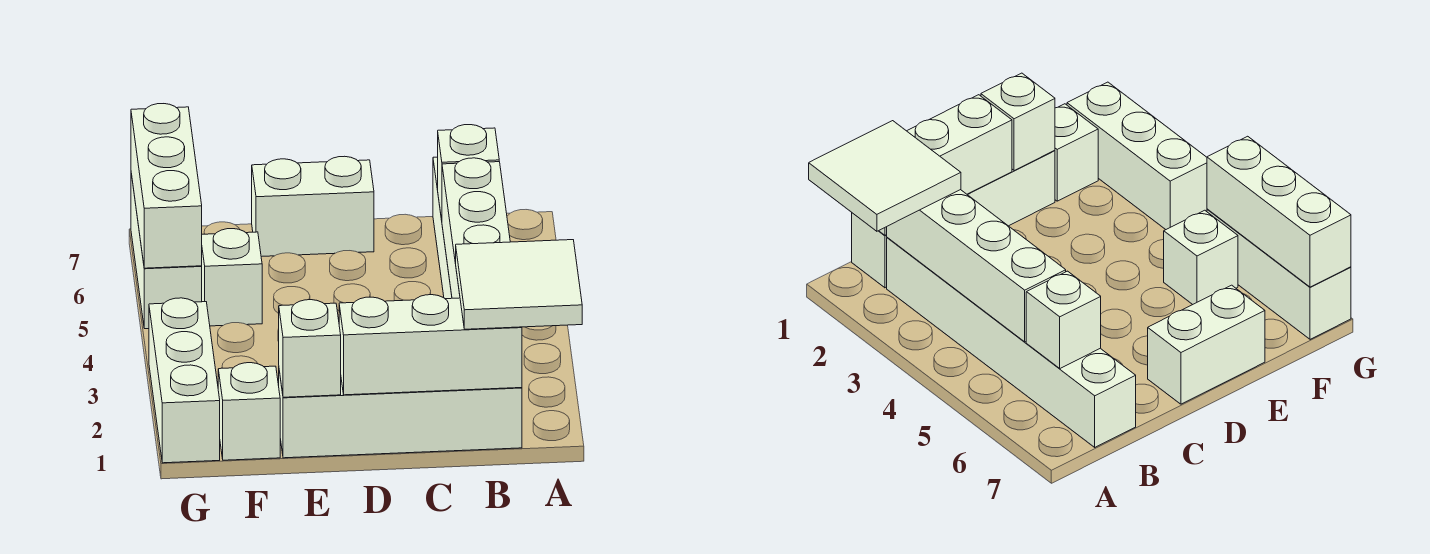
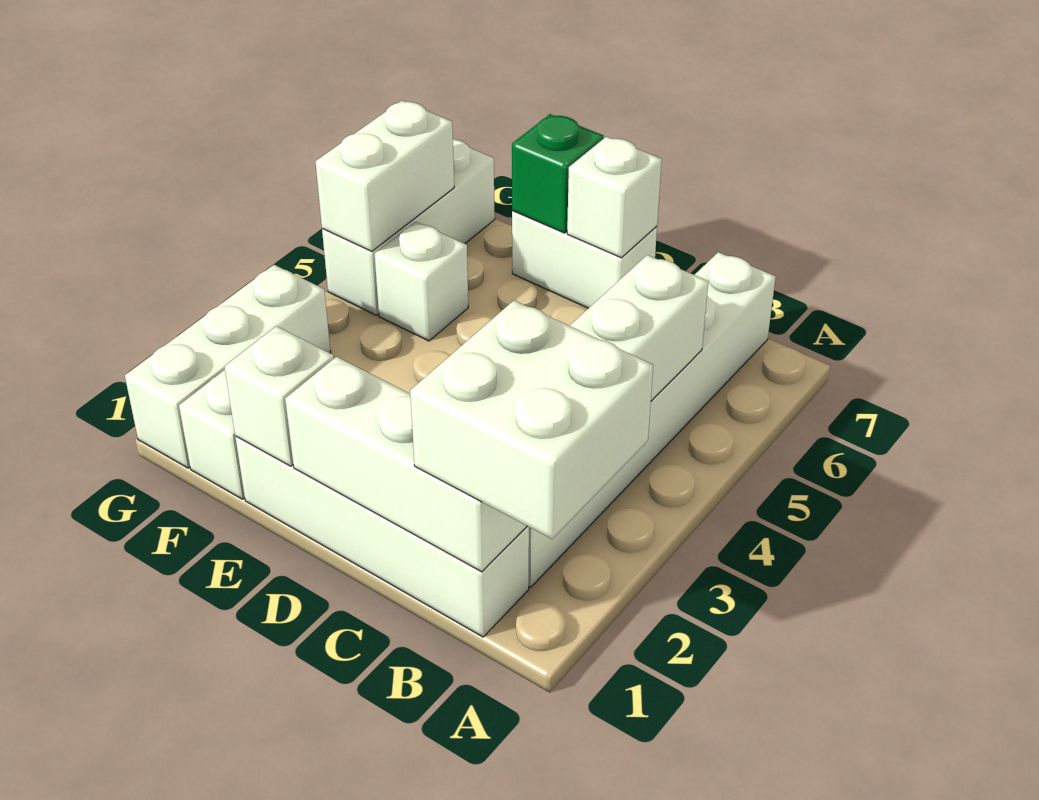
white 2x2 tile [456,240,582,329] -> white 2x2 brick [410,301,653,539]
white 1x1 brick [438,125,499,220] -> white 1x1 brick moved to [567,137,662,258]
none -> green 1x1 brick [512,114,603,233]
white 1x3 brick [131,104,202,268] -> white 1x2 brick [315,101,454,251]

